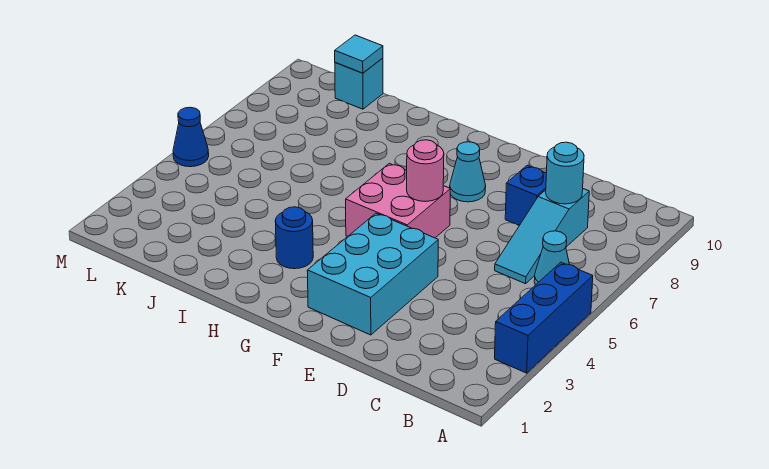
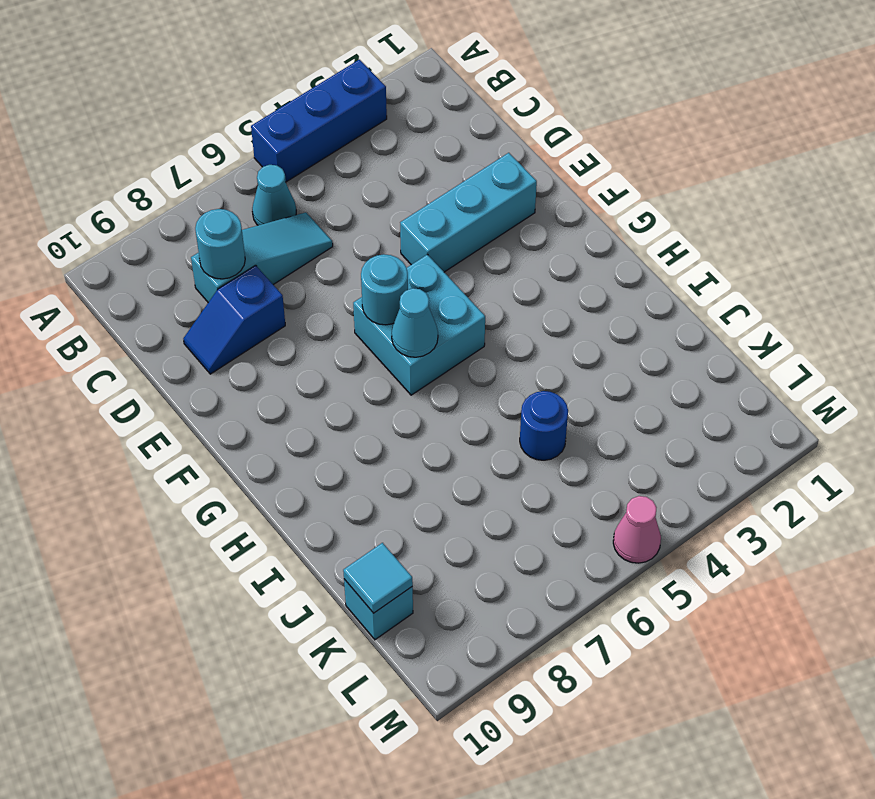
cyan 2x3 brick [307,213,438,335] -> cyan 1x3 brick [400,153,537,272]
pink 2x2 brick [346,163,450,238] -> cyan 2x2 brick [353,254,485,395]
pink 1x1 round brick [407,140,444,202] -> cyan 1x1 round brick [361,254,408,325]
cyan 1x1 cone [450,142,486,202] -> cyan 1x1 cone moved to [392,288,438,357]
blue 1x1 round brick [275,207,313,269] -> blue 1x1 round brick moved to [520,391,568,460]
blue 1x1 cone [173,107,209,167] -> pink 1x1 cone [613,496,661,563]

